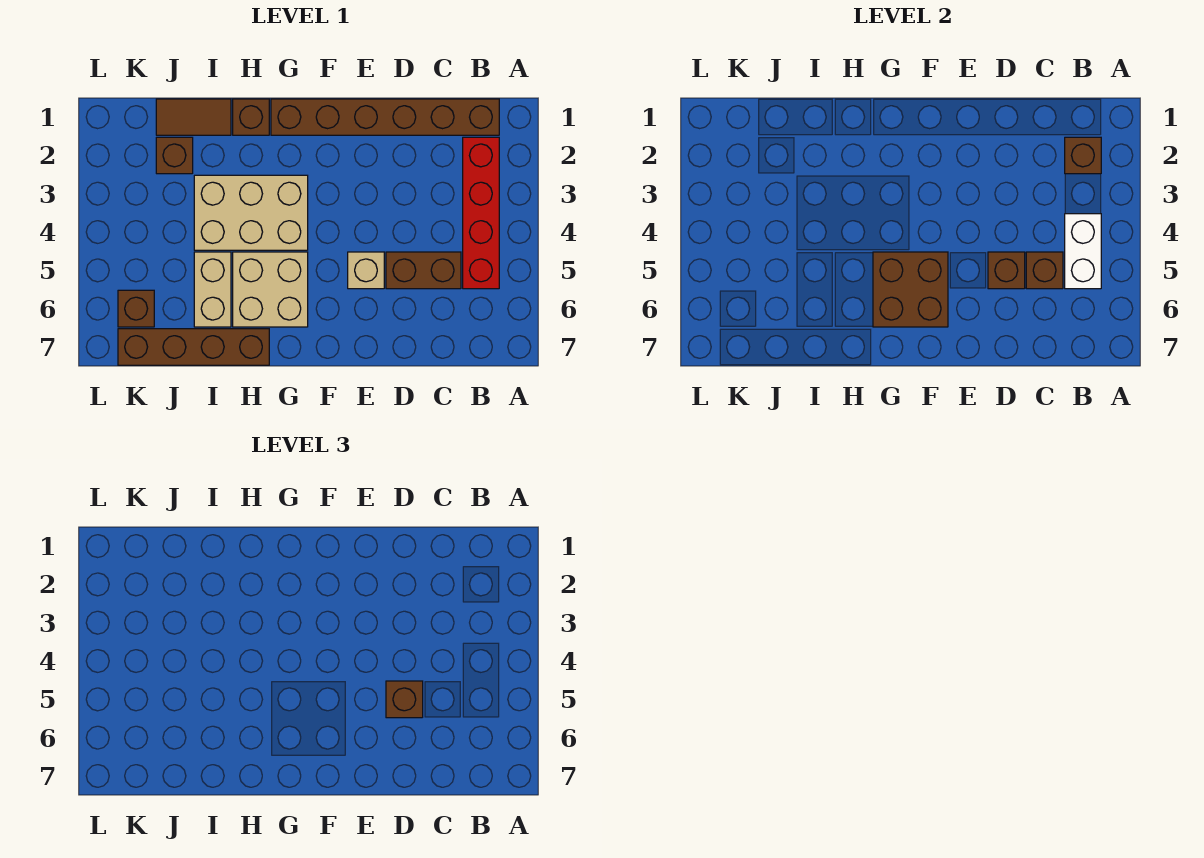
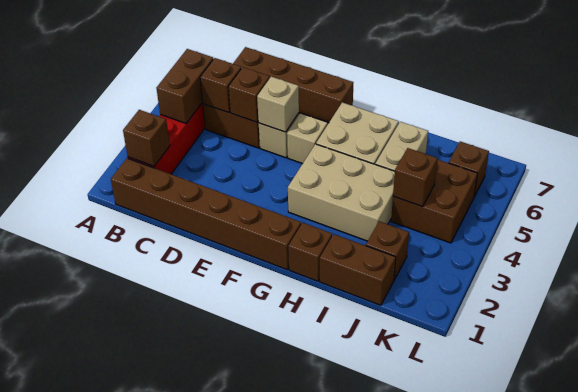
white 1x2 brick [1065,214,1101,289] -> brown 1x2 brick [156,49,213,123]
brown 1x1 brick [386,681,423,718] -> brown 1x1 brick moved to [393,148,438,207]
none -> tan 1x1 brick [257,77,299,132]
none -> tan 1x1 brick [287,113,328,164]
brown 2x2 brick [873,252,948,327] -> brown 2x2 brick moved to [391,160,478,243]
brown 1x4 brick [118,329,269,365] -> brown 1x4 brick moved to [233,47,353,123]
brown 1x2 tile [156,99,231,135] -> brown 1x2 brick [320,234,396,305]

